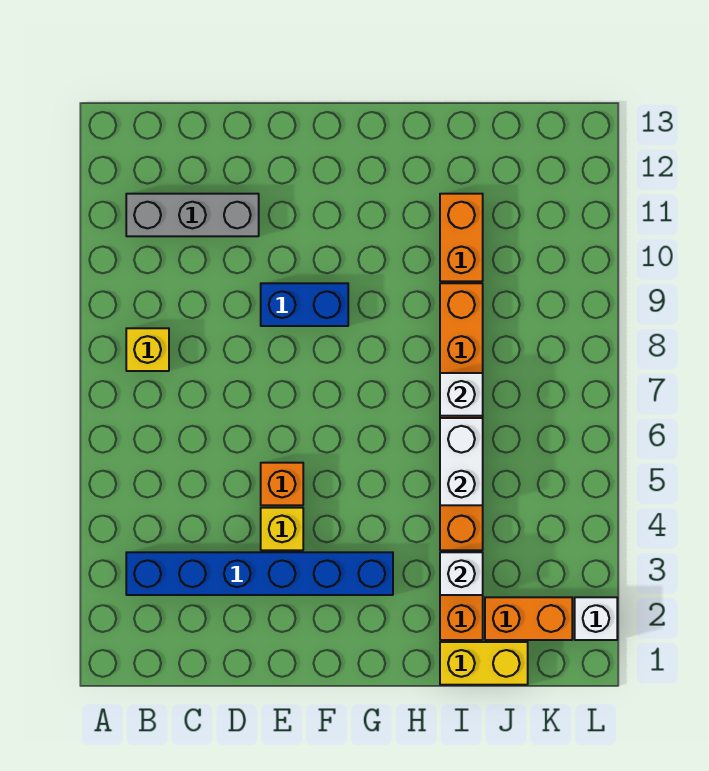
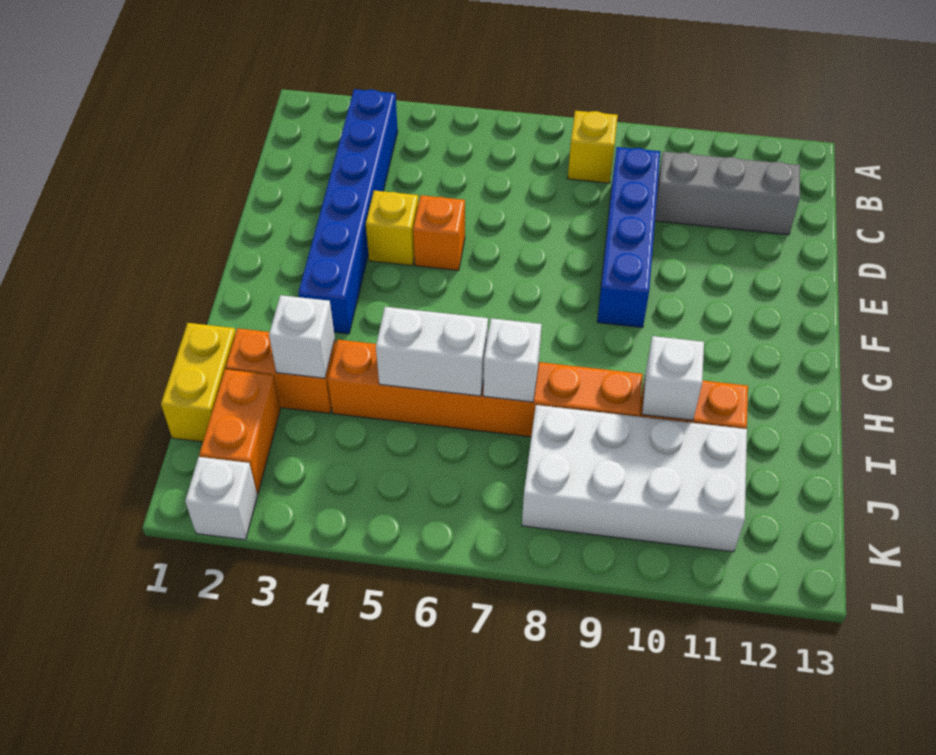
grey 1x3 brick [126,194,259,236] -> grey 1x3 brick turned to [655,152,800,235]
blue 1x2 brick [261,283,348,326] -> blue 1x4 brick [597,147,660,328]
none -> white 1x1 brick [642,336,704,420]
none -> white 2x4 brick [522,405,747,552]

